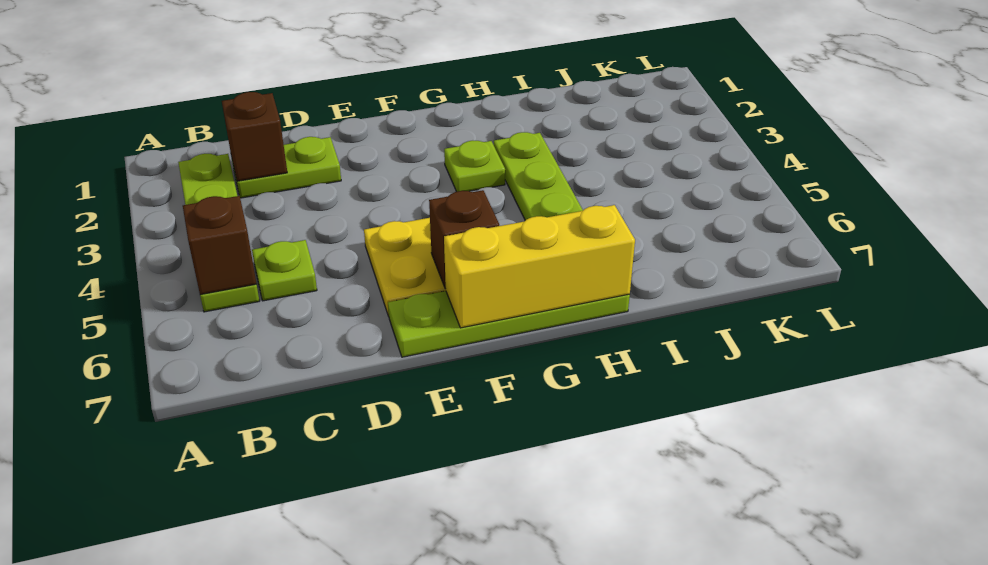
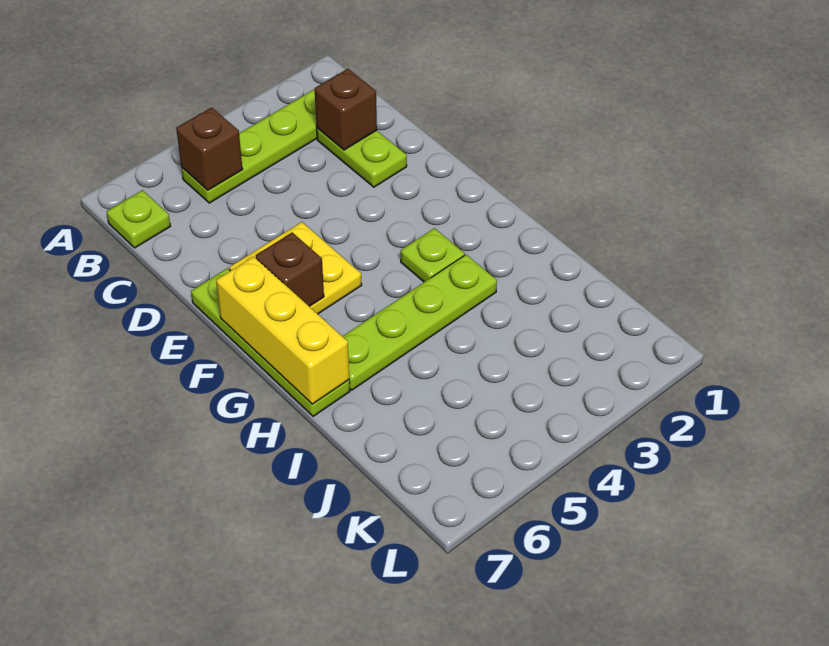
lime 1x1 plate [252,240,317,301] -> lime 1x1 plate moved to [107,190,171,248]

